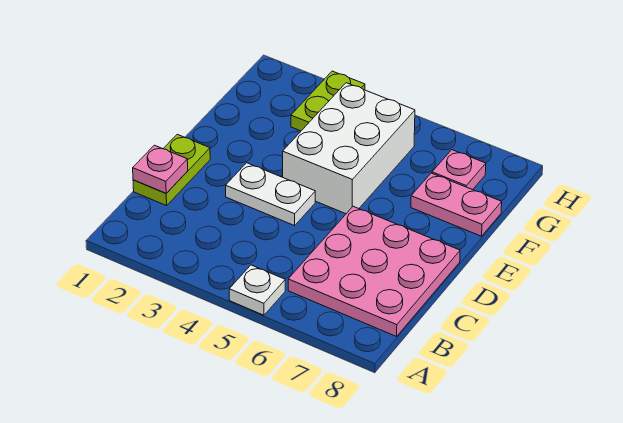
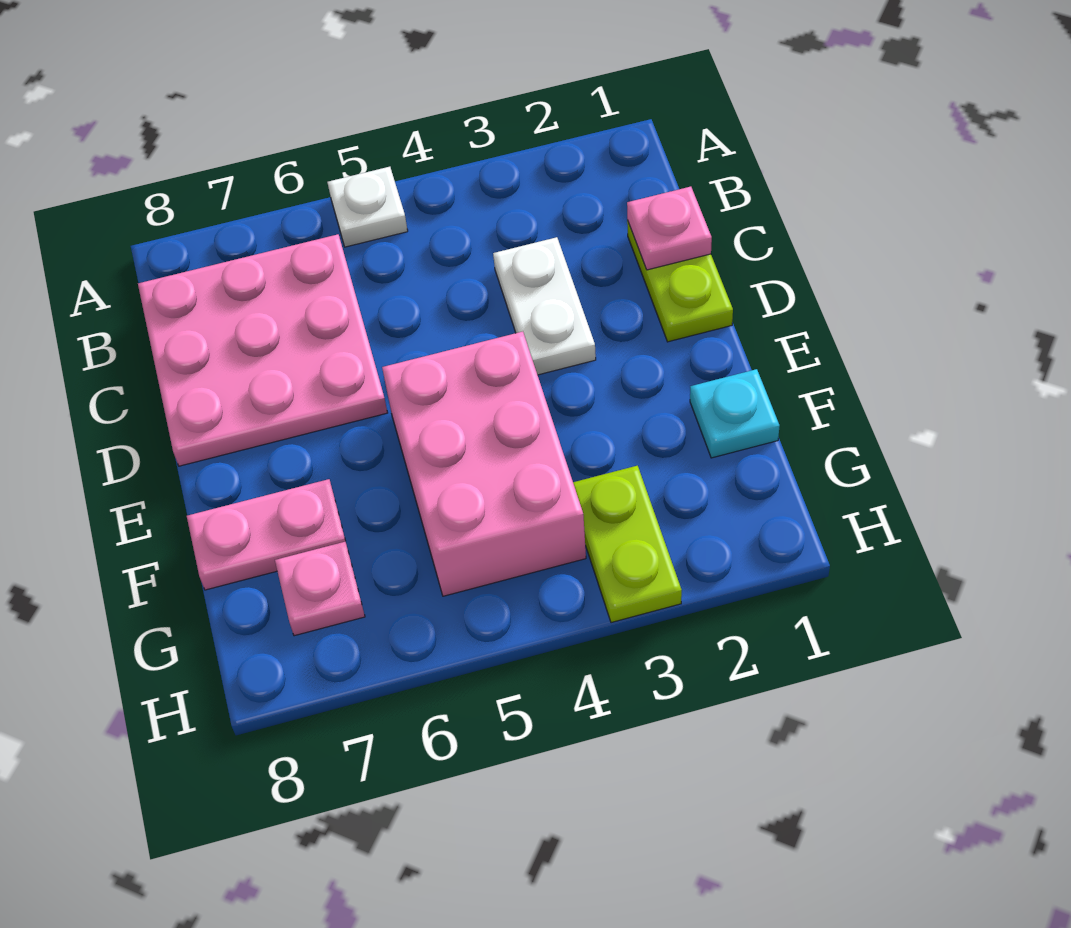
white 1x2 plate [226,163,315,226] -> white 1x2 plate turned to [493,237,596,375]
white 2x3 brick [283,83,415,214] -> pink 2x3 brick [382,332,586,596]
none -> cyan 1x1 plate [690,369,780,458]

